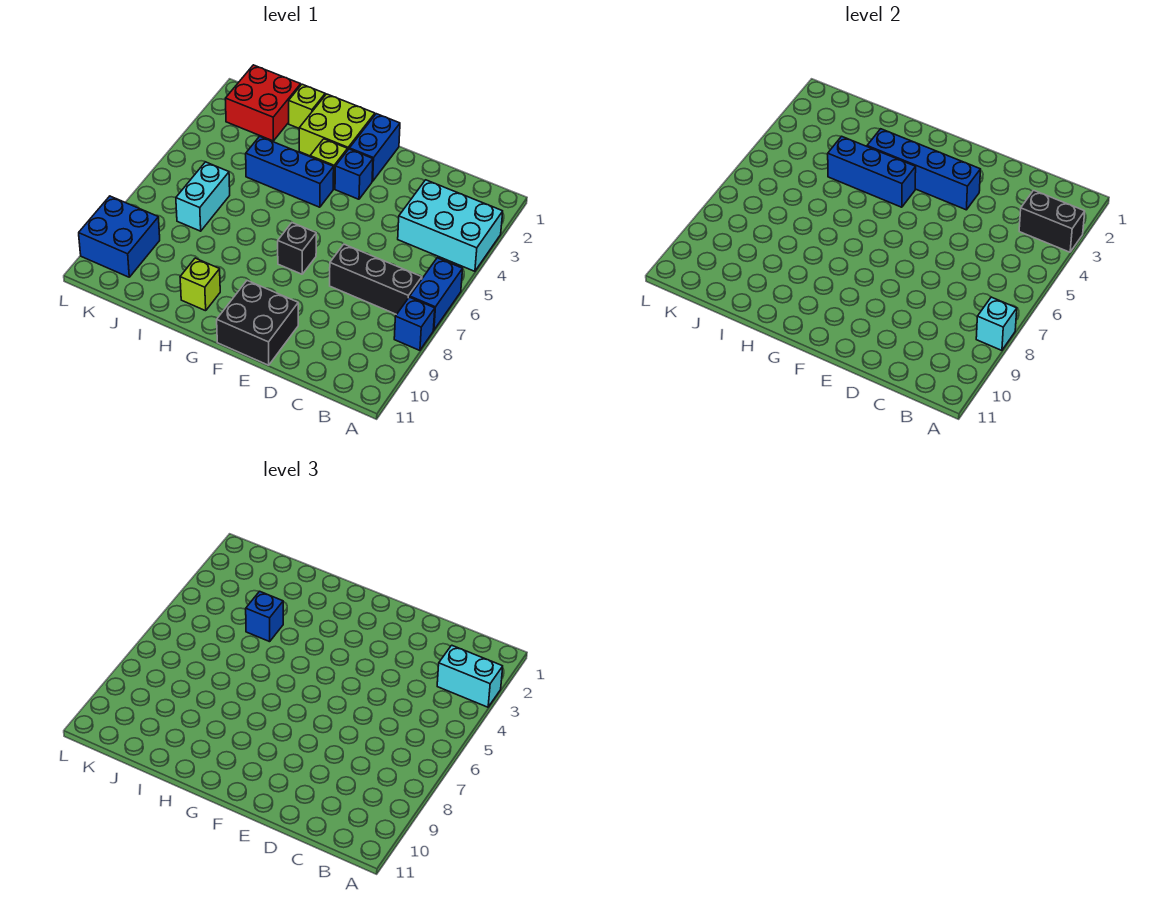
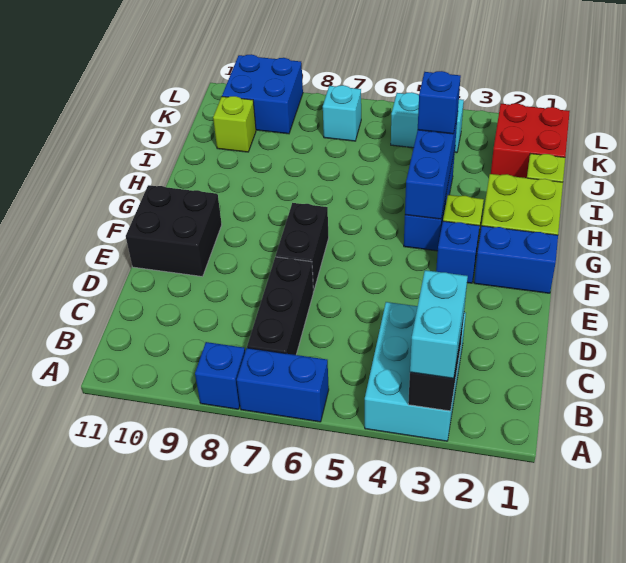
cyan 1x1 brick [976,297,1017,350] -> cyan 1x1 brick moved to [323,85,361,141]
blue 1x4 brick [867,129,980,210] -> none
black 1x1 brick [278,223,316,274] -> black 1x2 brick [276,203,329,291]
lime 1x1 brick [180,258,220,311] -> lime 1x1 brick moved to [213,96,256,152]
cyan 1x2 brick [176,162,230,231] -> cyan 1x2 brick moved to [391,92,464,153]

